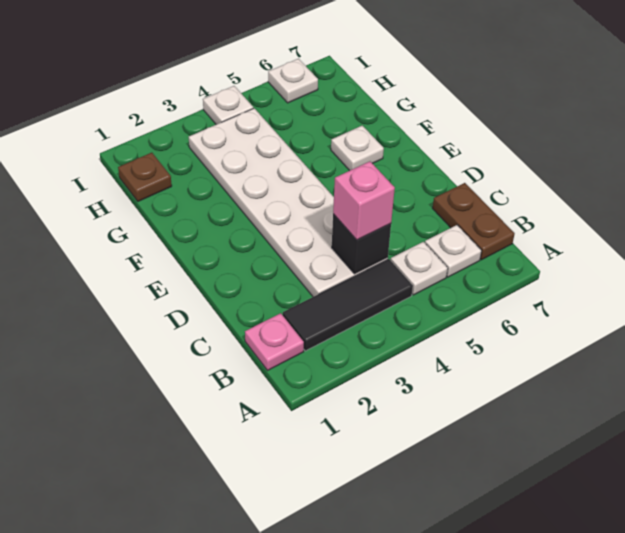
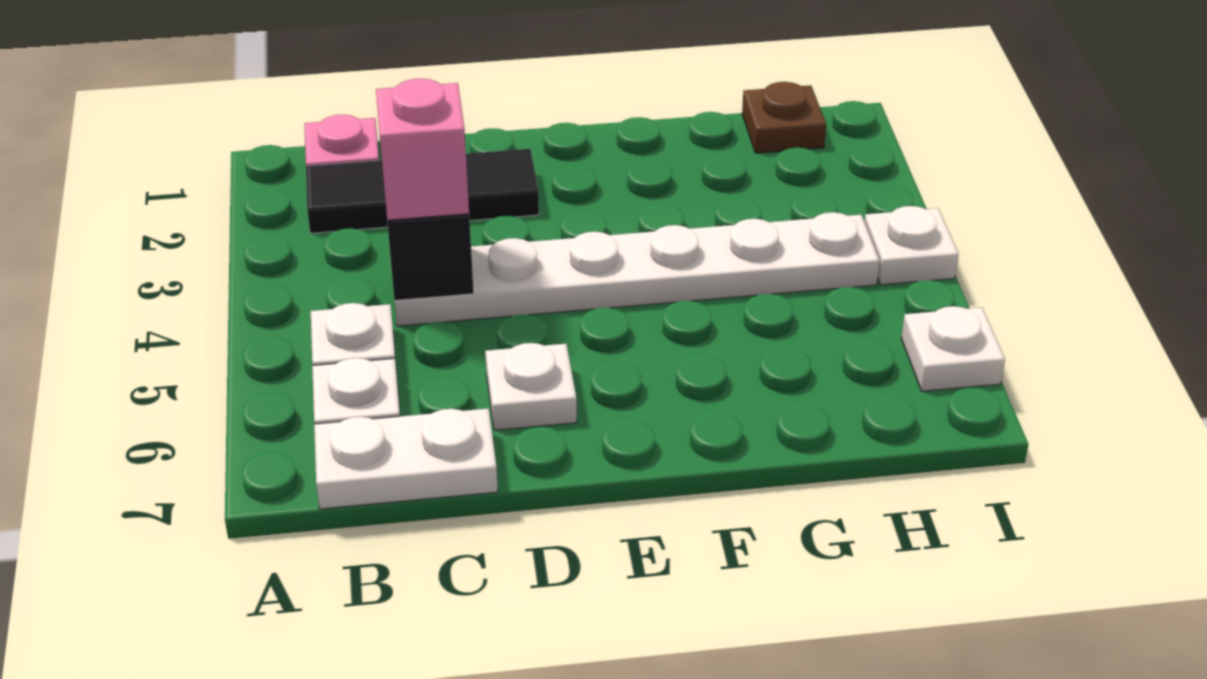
black 1x3 tile [283,259,413,351] -> black 1x3 tile turned to [306,149,539,233]
brown 1x2 plate [433,183,515,260] -> white 1x2 plate [314,408,498,509]
white 2x6 plate [189,108,388,297] -> white 1x6 plate [394,212,879,326]
white 1x1 plate [331,126,384,171] -> white 1x1 plate moved to [485,343,577,430]

